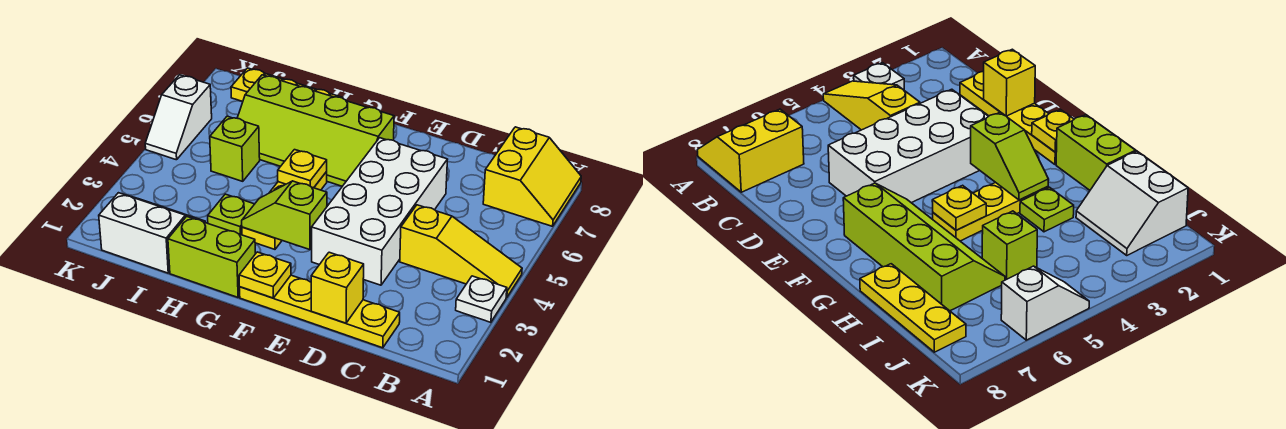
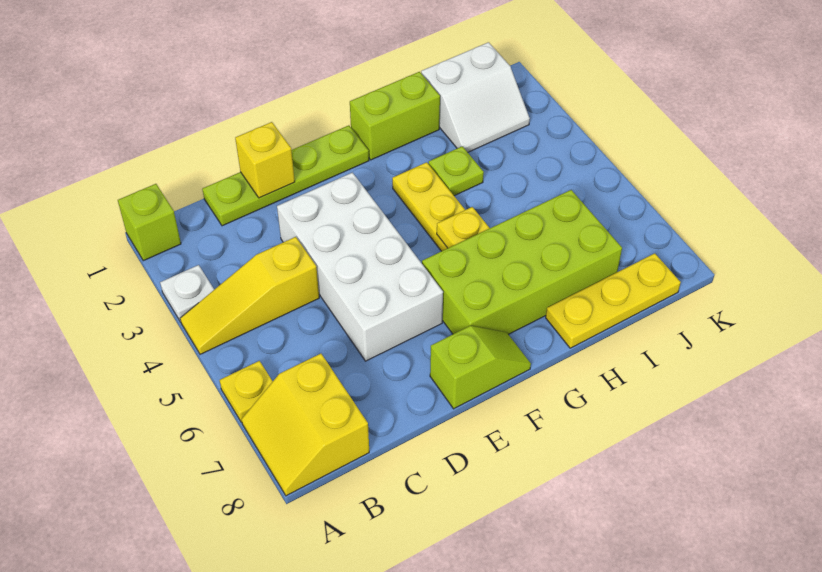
yellow 1x4 plate [240,275,400,348] -> lime 1x4 plate [202,125,369,226]
yellow 1x1 plate [239,252,291,298] -> yellow 1x1 plate moved to [220,361,273,423]
lime 1x2 slope [242,181,327,250] -> lime 1x2 slope moved to [430,326,531,409]
lime 2x4 slope [237,75,394,186] -> lime 2x4 brick [422,190,622,335]
lime 1x1 brick [210,116,260,181] -> lime 1x1 brick moved to [118,184,181,261]
white 1x2 slope [145,75,212,160] -> none

